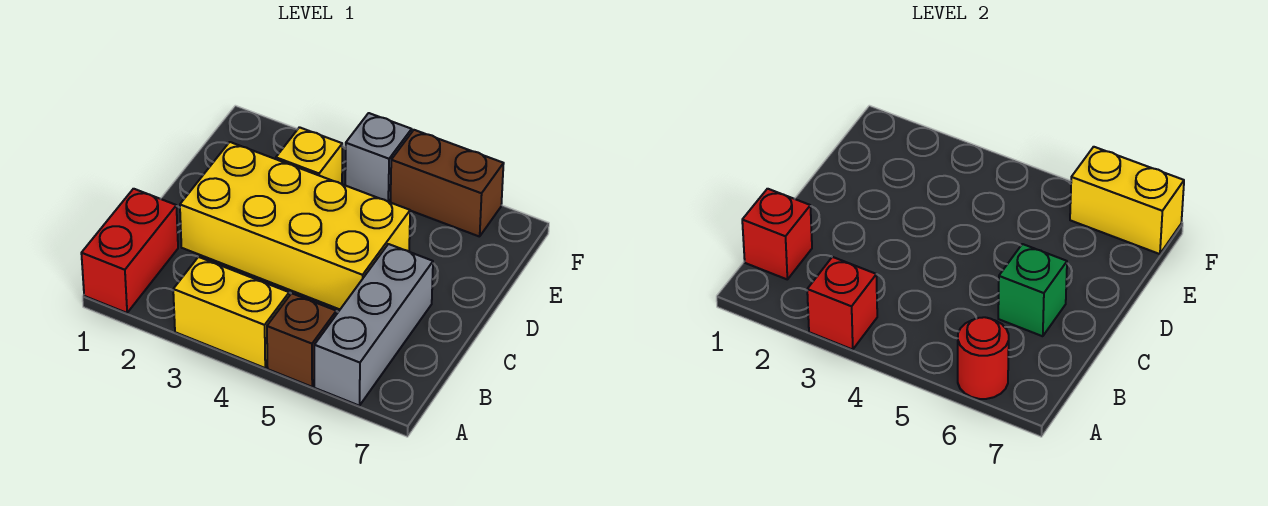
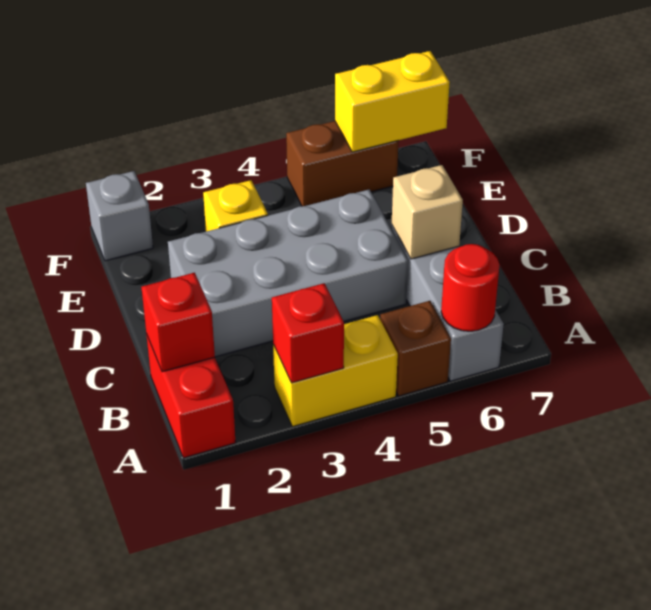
yellow 2x4 brick [180,142,410,309] -> grey 2x4 brick [168,189,408,357]
green 1x1 brick [998,244,1067,336] -> tan 1x1 brick [392,165,463,259]
grey 1x1 brick [345,113,412,202] -> grey 1x1 brick moved to [86,171,153,261]

